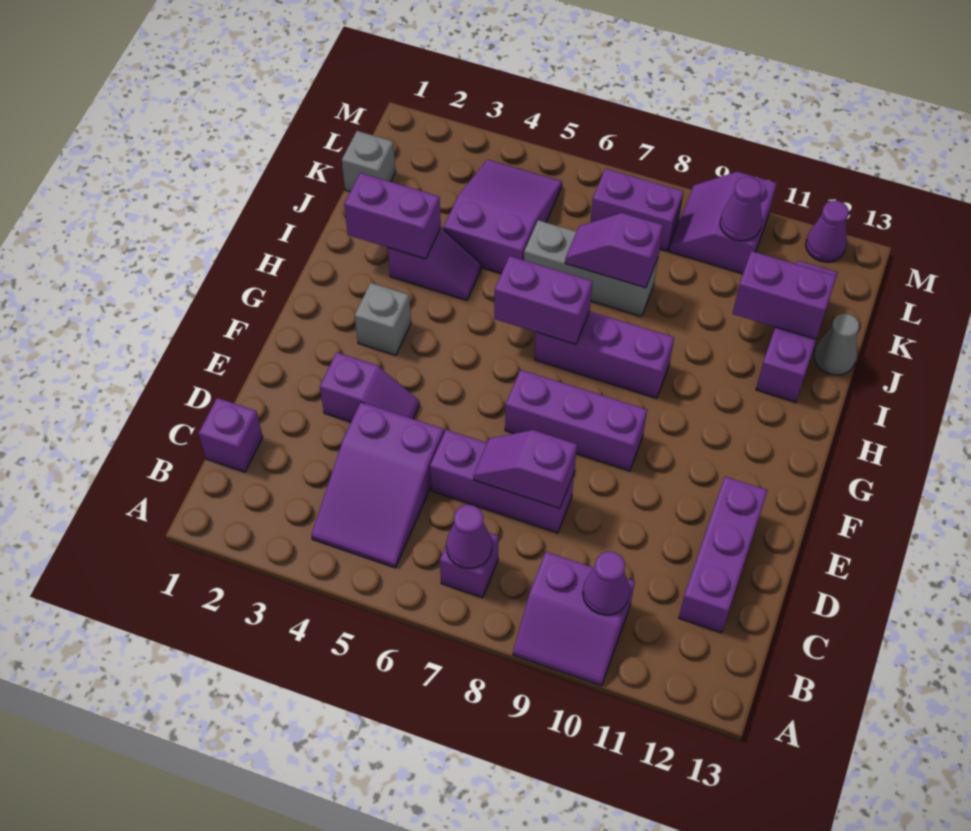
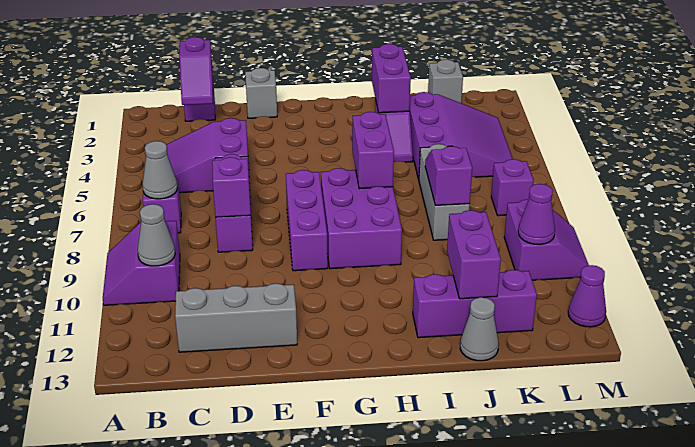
purple 1x1 cone [446,505,492,568] -> grey 1x1 cone [142,141,178,199]
purple 1x1 cone [583,552,630,615] -> grey 1x1 cone [138,204,175,266]
purple 1x3 brick [679,477,768,633] -> grey 1x3 brick [175,283,297,352]
purple 1x2 slope [320,352,420,422] -> purple 1x2 slope moved to [179,37,213,105]
grey 1x1 brick [355,283,411,355] -> grey 1x1 brick moved to [245,68,277,118]
purple 1x3 brick [535,312,674,398] -> purple 2x3 brick [321,168,402,269]
purple 2x3 slope [443,160,562,274] -> purple 3x3 slope [409,92,513,179]
purple 1x2 brick [590,168,684,251] -> purple 1x1 brick [491,159,534,216]
purple 2x2 slope [669,172,777,274] -> purple 2x2 slope turned to [504,199,589,280]

